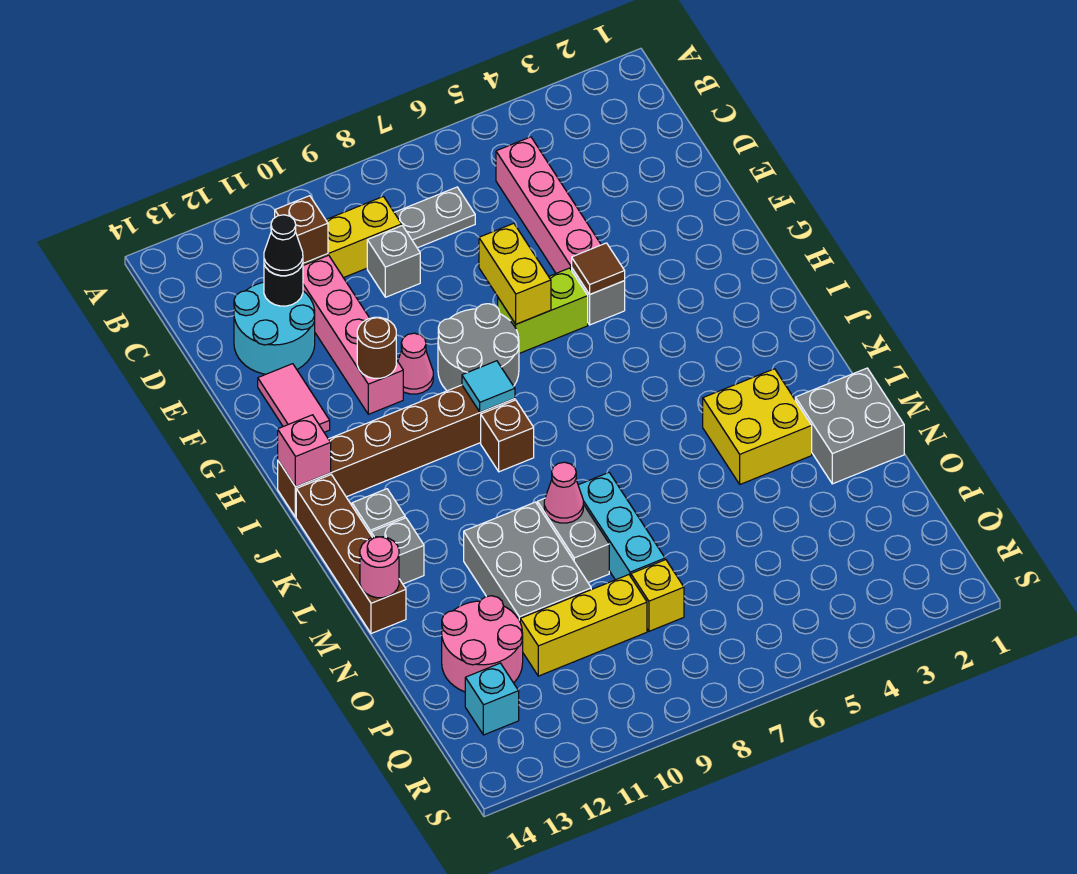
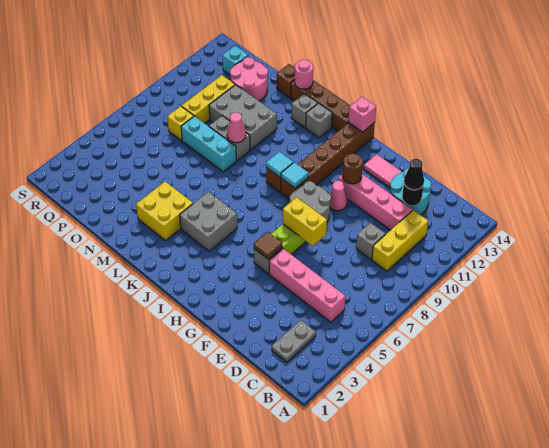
grey 1x2 plate [394,187,475,248] -> grey 1x2 plate moved to [272,320,316,362]
brown 1x1 brick [275,196,328,263] -> brown 1x1 brick moved to [277,64,295,98]
none -> cyan 1x1 tile [266,152,293,177]
grey 2x2 brick [795,368,904,484] -> grey 2x2 brick moved to [180,192,237,251]

